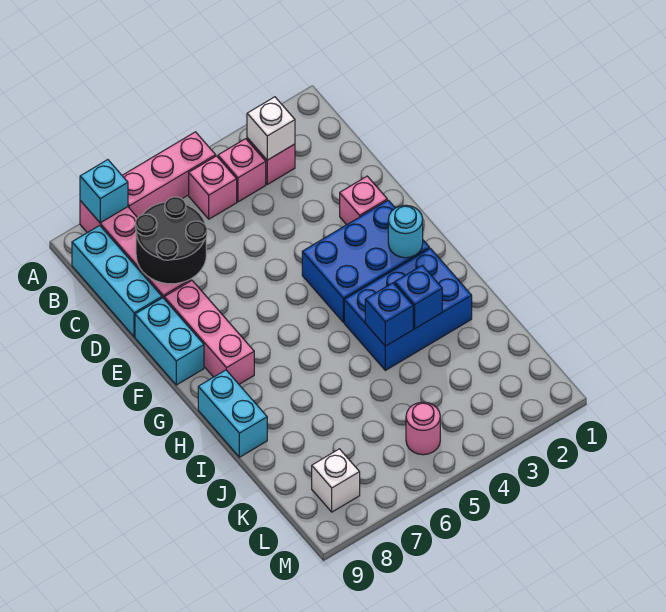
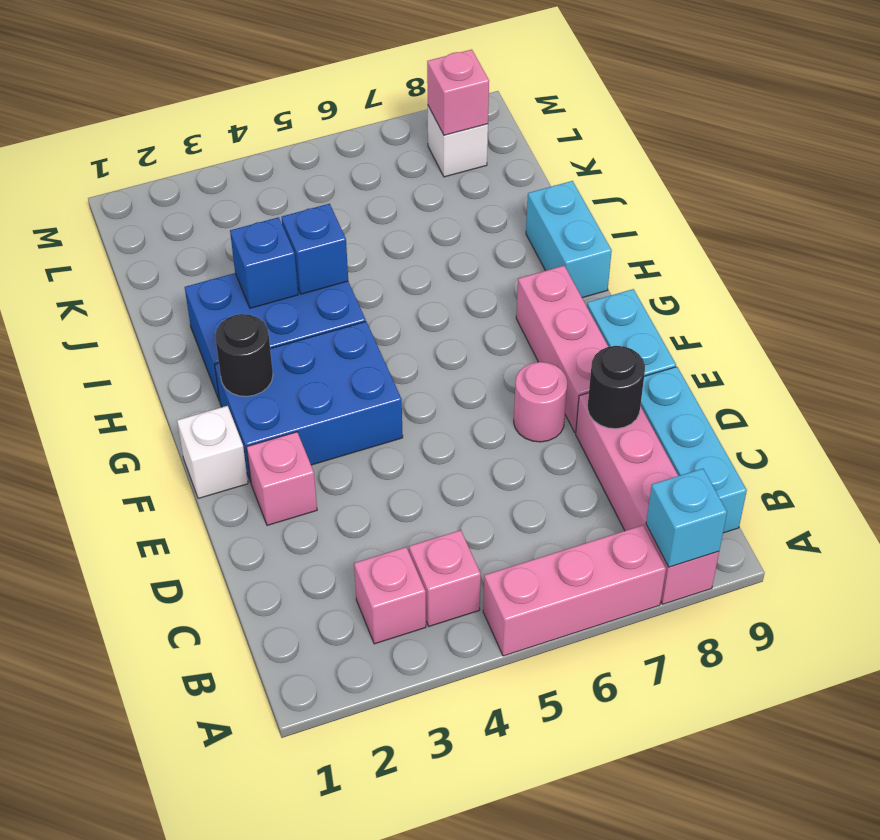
white 1x1 brick [247,97,295,160] -> white 1x1 brick moved to [177,406,248,499]
pink 1x1 brick [189,156,237,219] -> pink 1x1 brick moved to [427,50,489,135]
black 2x2 round brick [135,197,207,284] -> black 1x1 round brick [587,346,645,429]
cyan 1x1 round brick [388,205,423,258] -> black 1x1 round brick [215,314,273,396]
pink 1x1 round brick [406,402,440,455] -> pink 1x1 round brick moved to [514,362,568,442]

